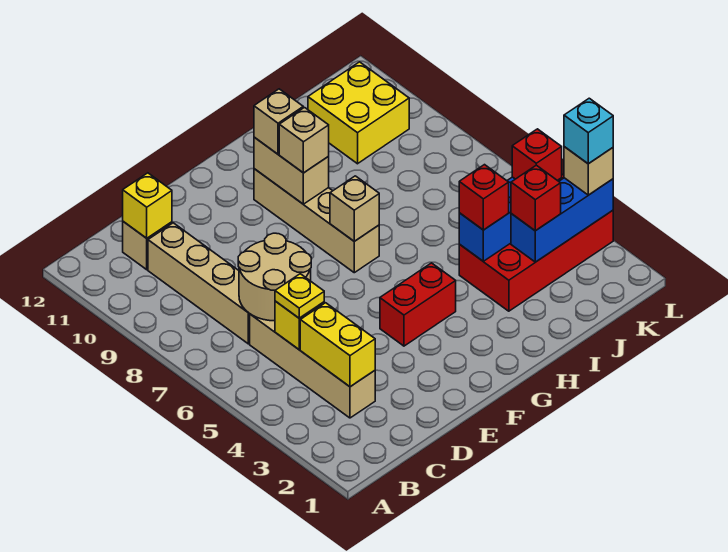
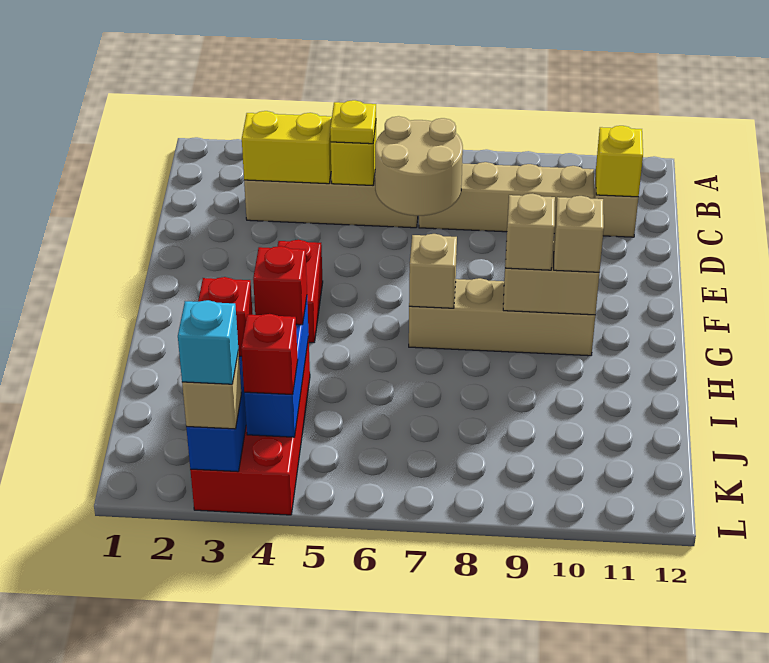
yellow 2x2 brick [308,62,409,164] -> none

